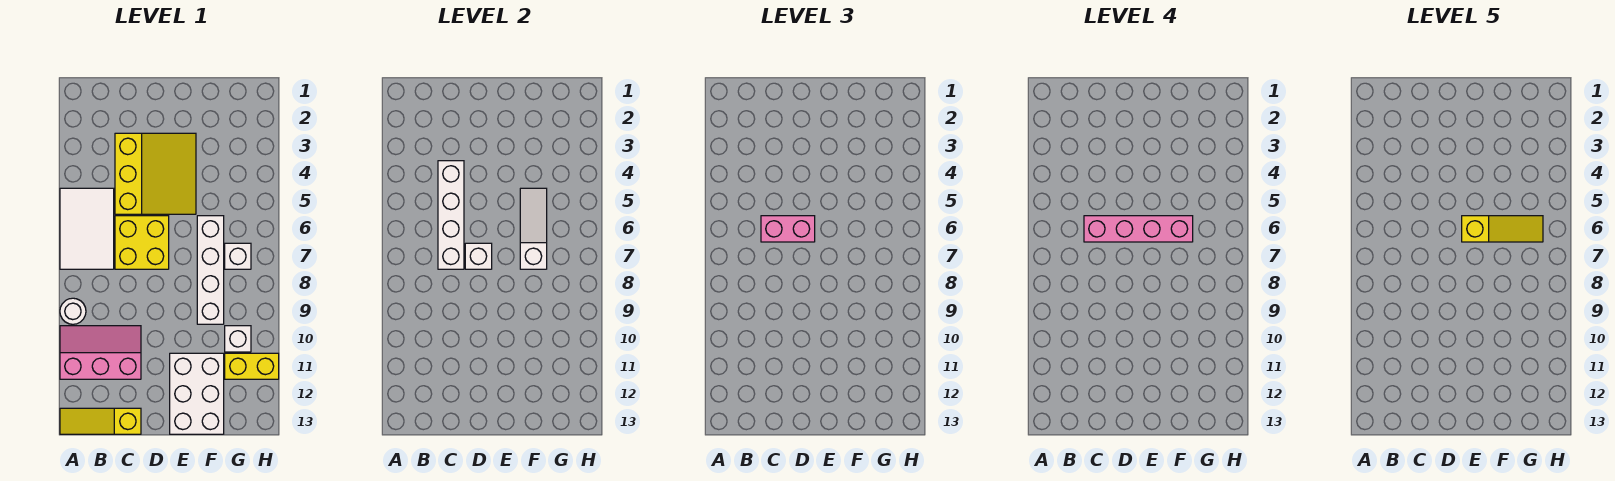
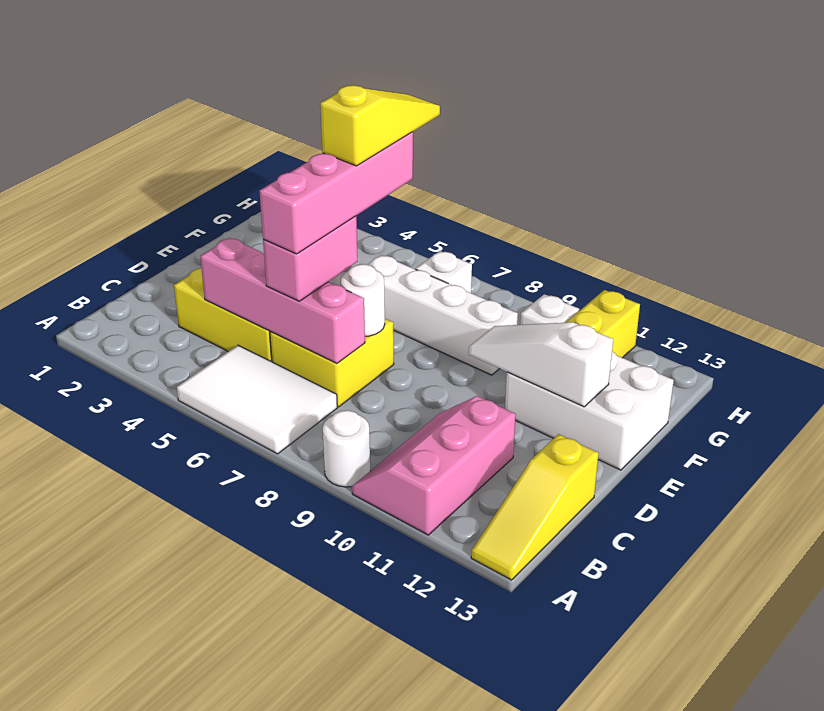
white 1x4 brick [438,161,464,269] -> pink 1x4 brick [200,238,365,364]
white 1x1 brick [465,243,492,269] -> white 1x1 round brick [341,264,385,336]
white 1x3 slope [520,188,547,269] -> white 1x3 slope moved to [469,322,613,407]

